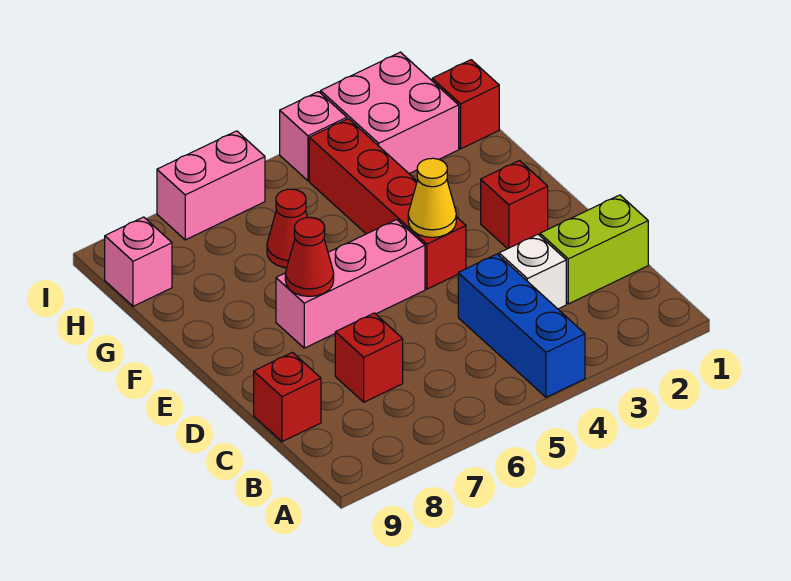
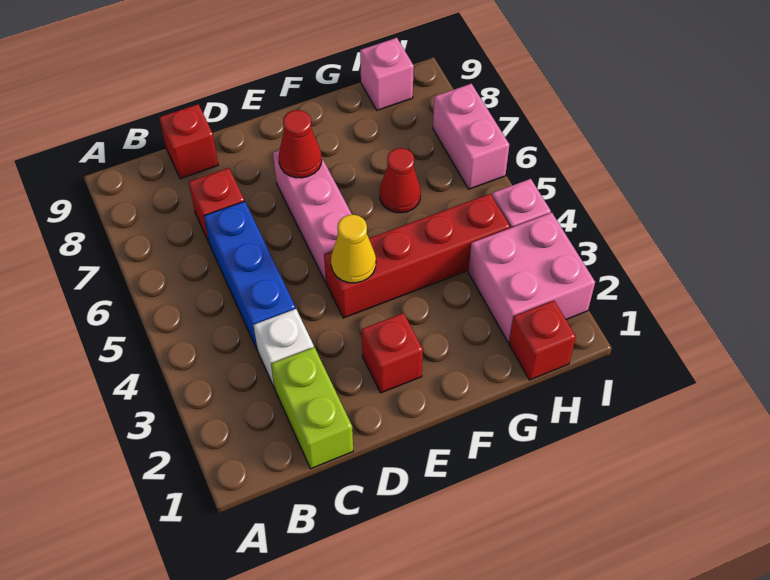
blue 1x3 brick [458,254,585,397] -> blue 1x3 brick turned to [204,201,296,350]

